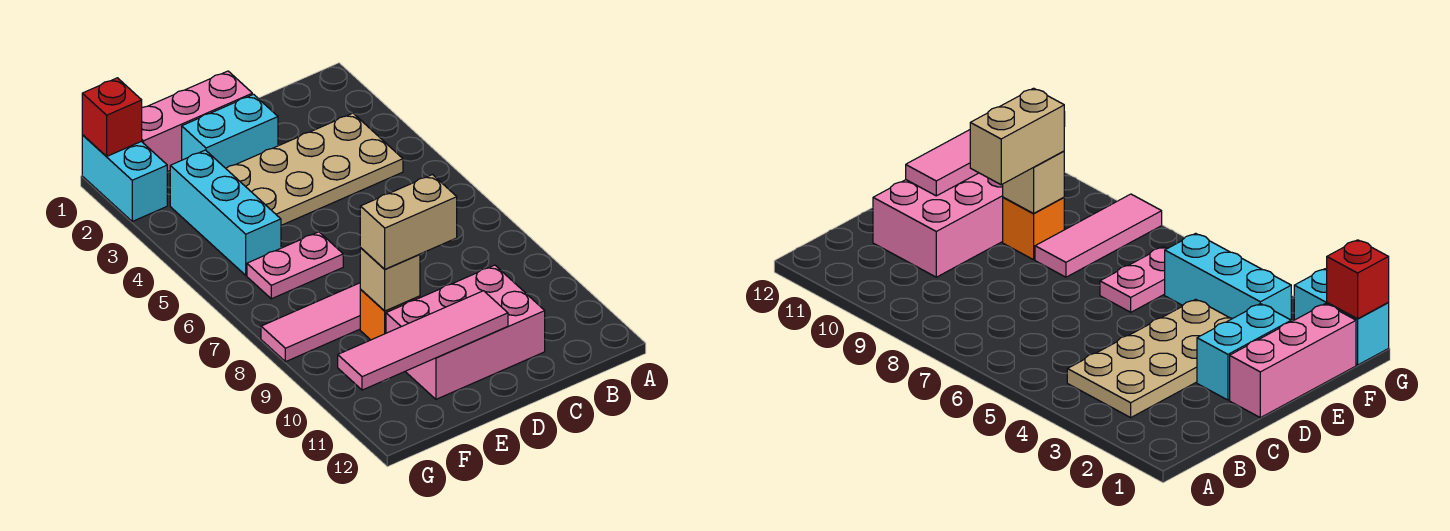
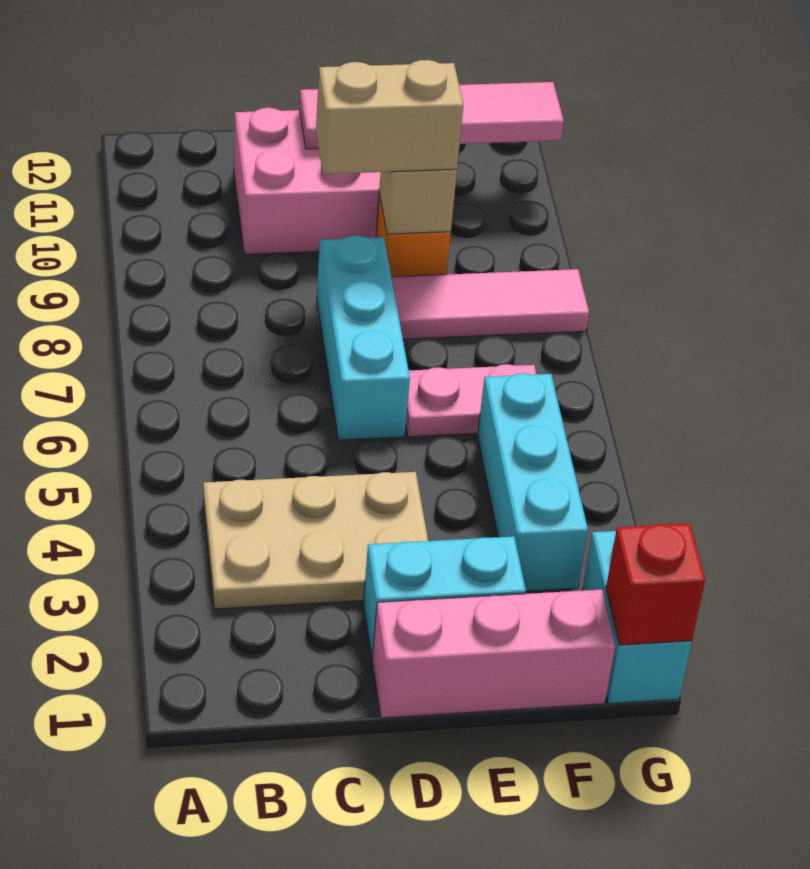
tan 2x4 plate [226,113,403,225] -> tan 2x3 plate [203,472,428,609]
none -> cyan 1x3 brick [317,235,410,440]

